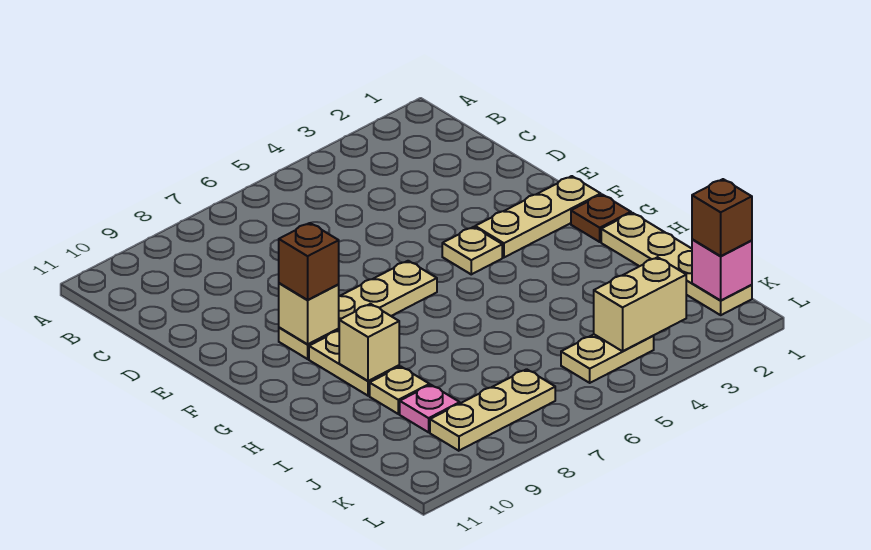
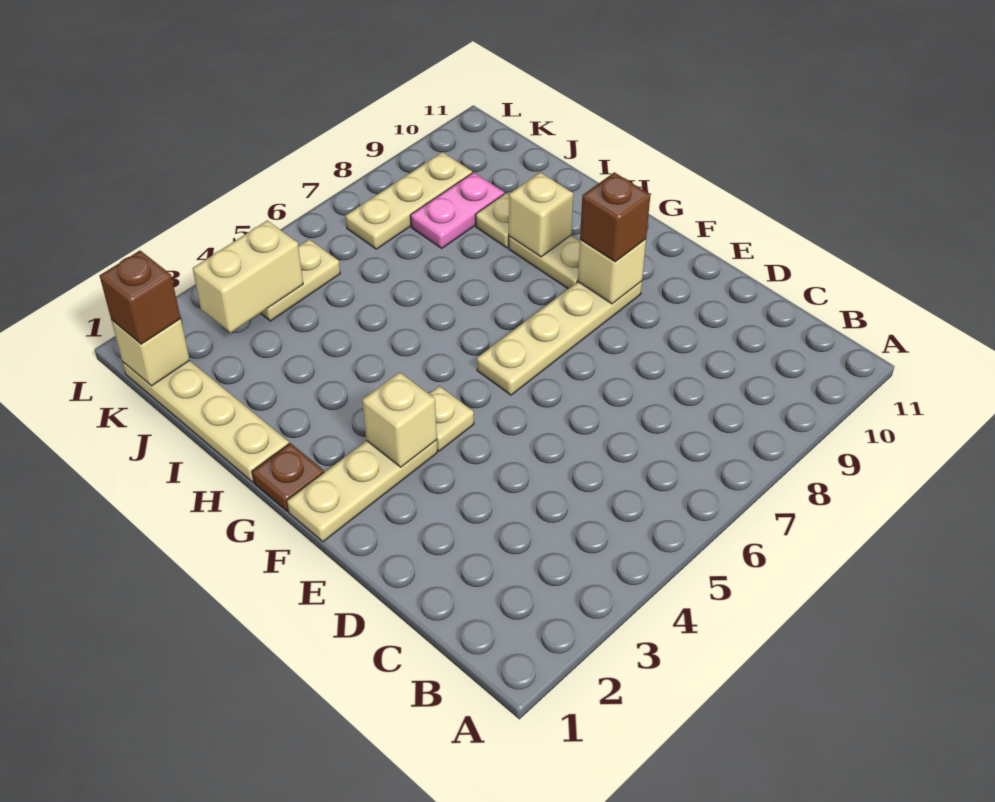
none -> tan 1x1 brick [362,372,437,467]
pink 1x1 plate [400,385,460,432] -> pink 1x2 plate [411,172,504,248]
pink 1x1 brick [692,239,752,301] -> tan 1x1 brick [111,319,190,386]

